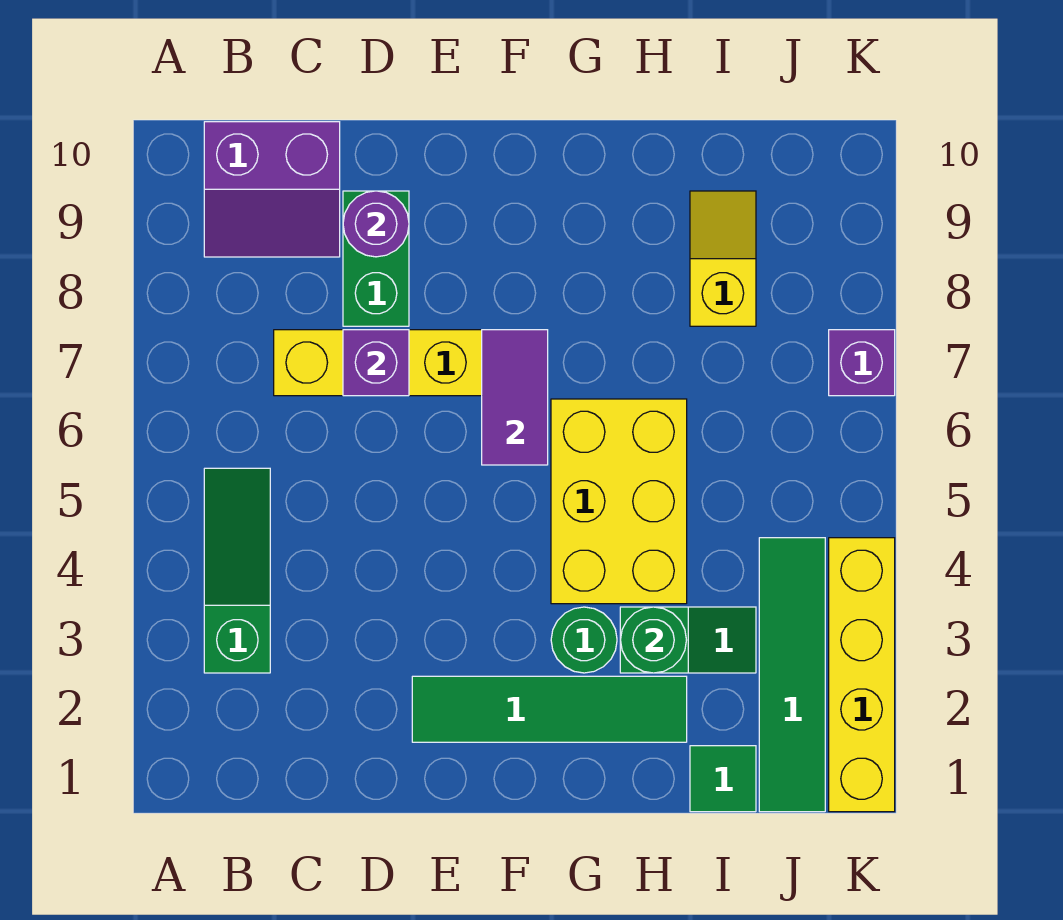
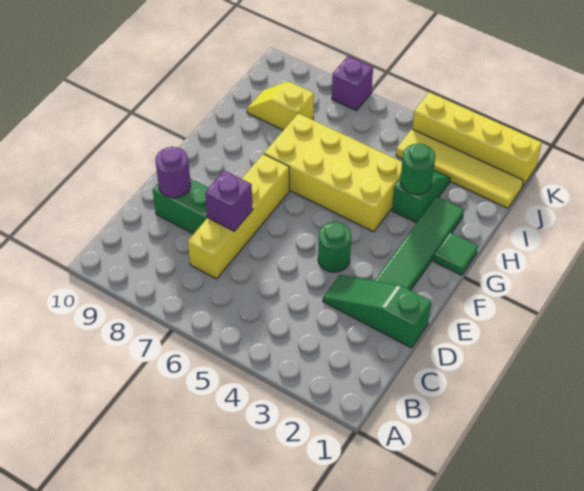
green 1x3 slope [204,468,270,673] -> green 1x3 slope moved to [323,275,431,348]
purple 2x2 slope [204,122,340,257] -> none
purple 1x2 tile [482,330,548,465] -> none
green 1x1 round brick [551,607,617,673] -> green 1x1 round brick moved to [318,222,351,272]
yellow 2x3 brick [551,399,687,604] -> yellow 2x4 brick [264,113,402,232]
green 1x1 tile [690,746,756,812] -> green 1x1 tile moved to [433,232,478,275]
green 1x4 tile [759,538,825,812] -> yellow 1x4 tile [396,129,524,208]

